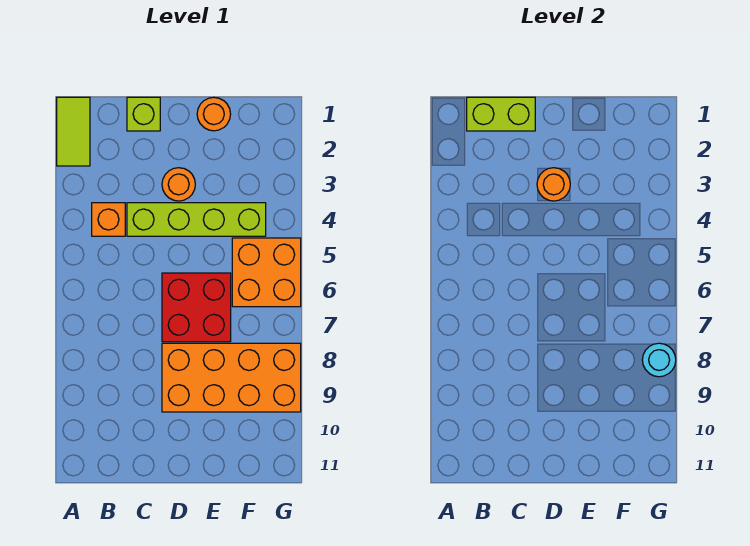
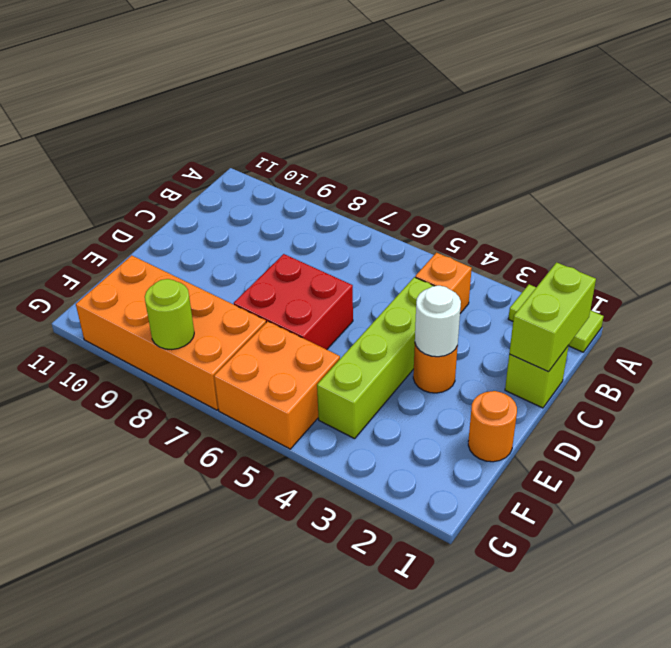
orange 1x1 round brick [537,168,570,201] -> white 1x1 round brick [415,286,461,357]
orange 2x4 brick [162,343,301,412] -> orange 2x4 brick turned to [76,255,266,410]
cyan 1x1 round brick [642,343,676,377] -> lime 1x1 round brick [145,279,194,350]

